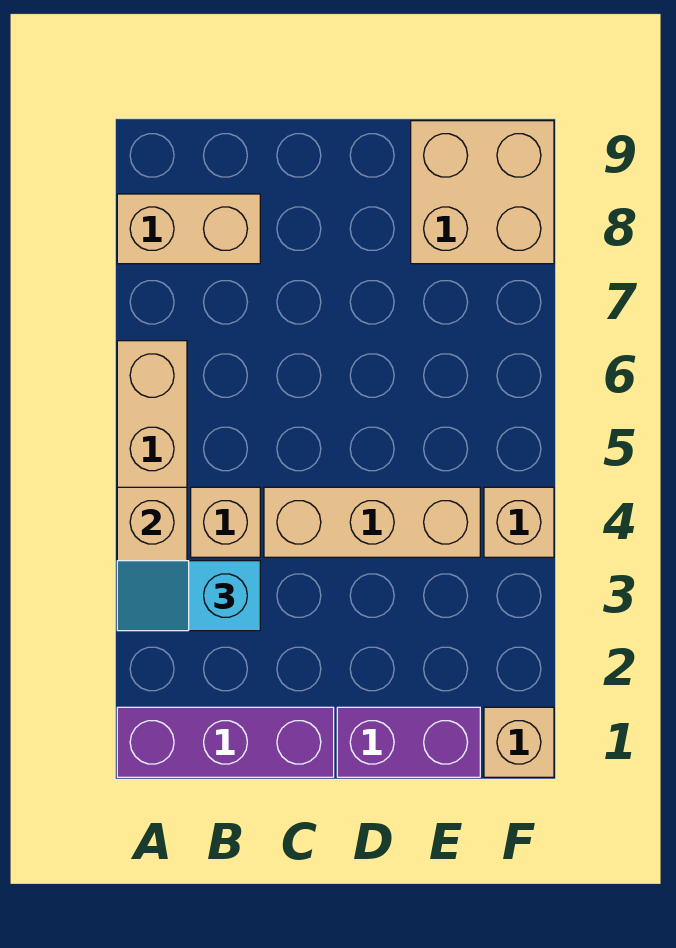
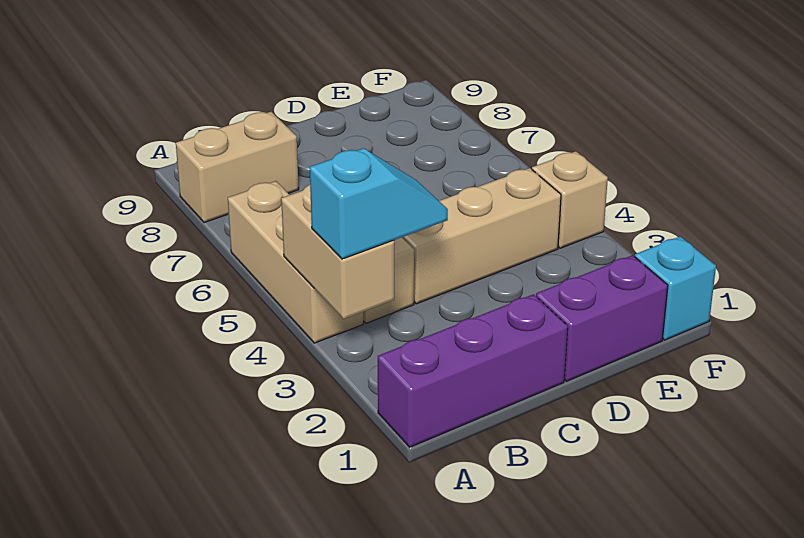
cyan 1x2 slope [117,561,260,631] -> cyan 1x2 slope turned to [310,148,448,259]
tan 2x2 brick [411,121,554,264] -> none
tan 1x1 brick [484,707,554,777] -> cyan 1x1 brick [635,236,716,340]

